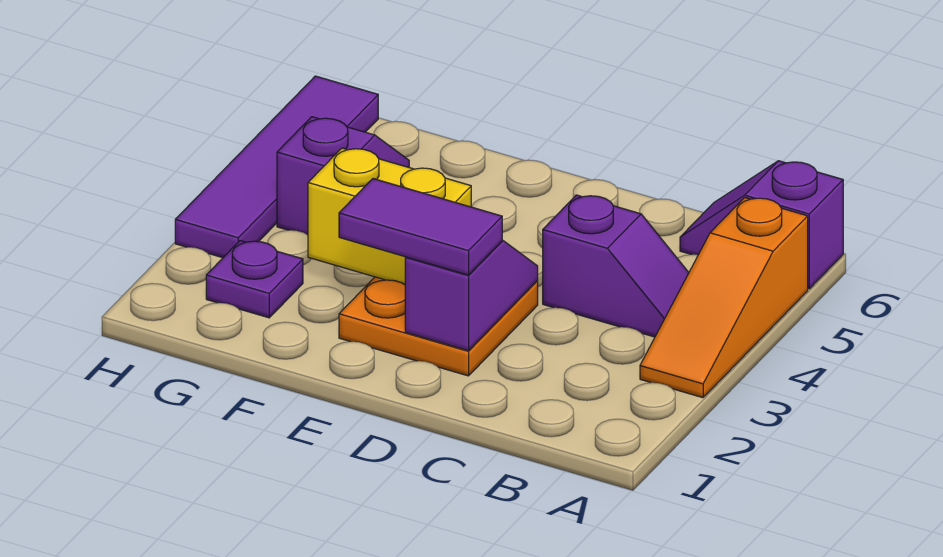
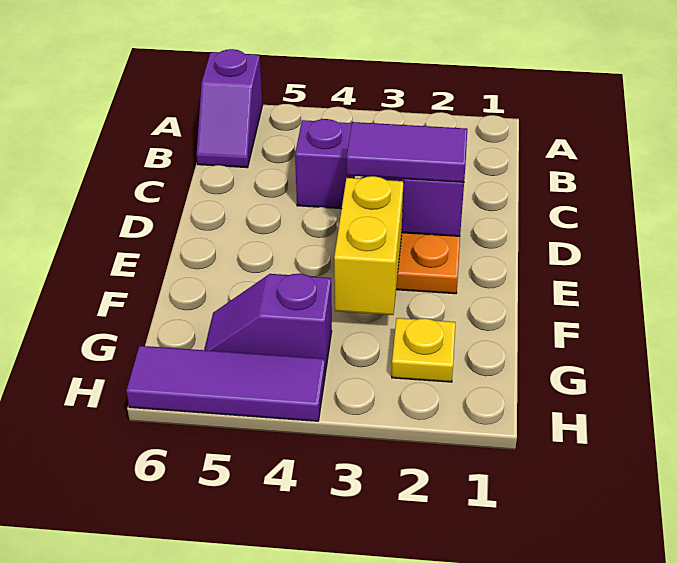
orange 1x3 slope [640,197,808,398] -> none
purple 1x2 tile [339,179,502,275] -> purple 1x2 tile turned to [347,122,467,182]
purple 1x1 plate [206,241,303,318] -> yellow 1x1 plate [392,318,455,382]
purple 1x4 tile [175,76,378,258] -> purple 1x3 tile [126,346,325,421]

